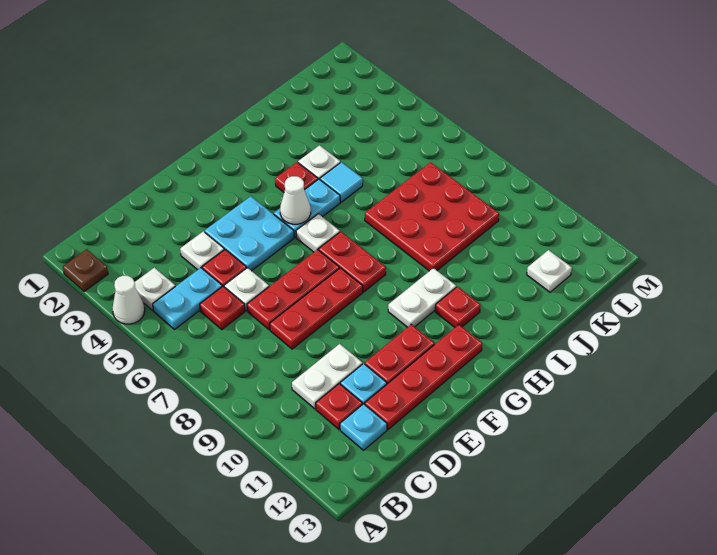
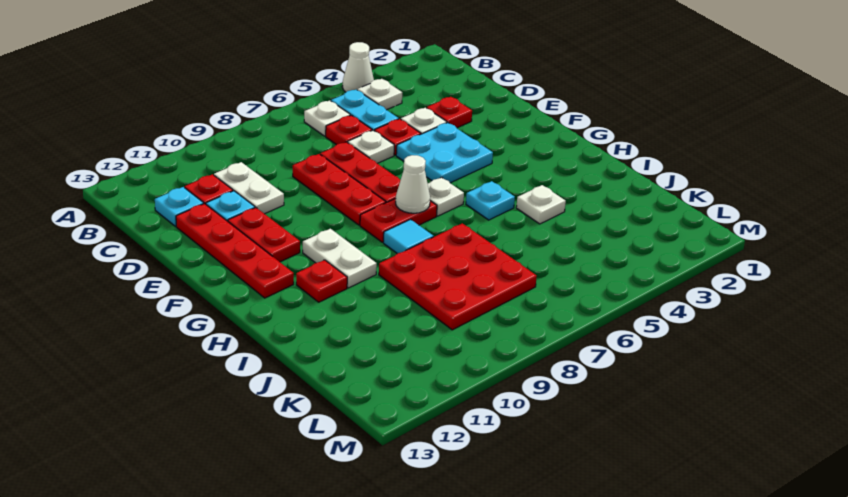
brown 1x1 plate [63,249,108,292] -> none
cyan 1x2 plate [274,179,340,237] -> cyan 1x1 plate [466,181,515,220]
white 1x1 cone [280,176,311,224] -> white 1x1 cone moved to [396,155,430,213]
red 1x1 plate [275,162,318,192] -> red 1x1 plate moved to [427,97,472,128]
cyan 1x1 tile [320,162,363,202] -> cyan 1x1 tile moved to [383,219,434,253]
white 1x1 plate [527,250,572,292] -> white 1x1 plate moved to [304,101,350,136]

